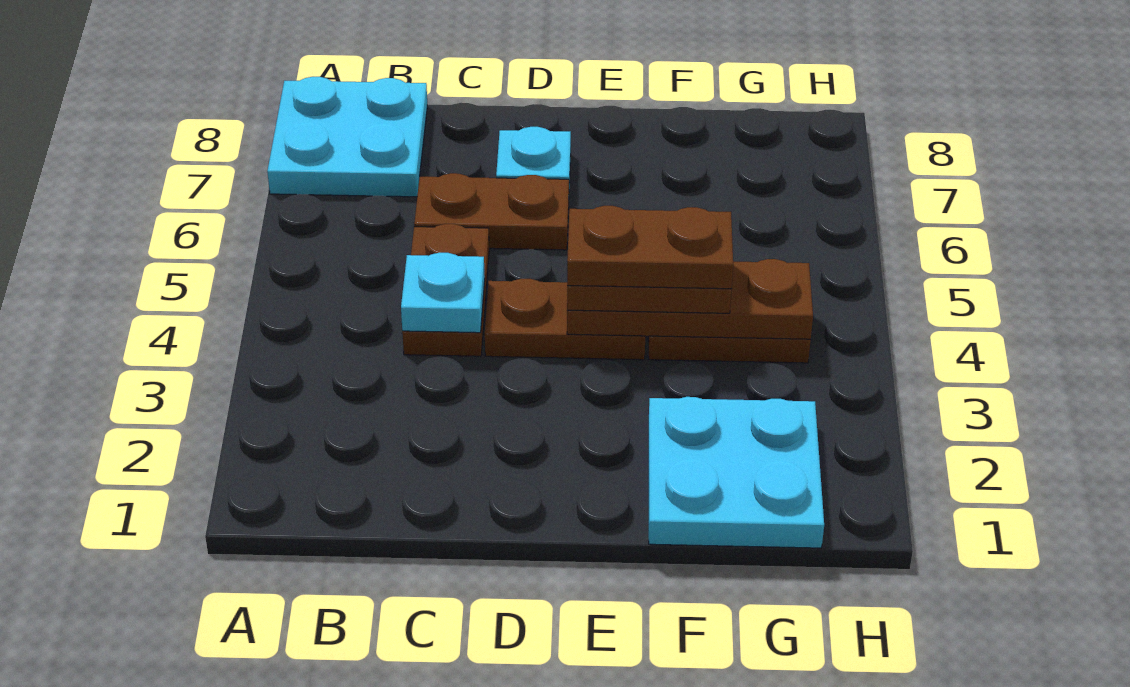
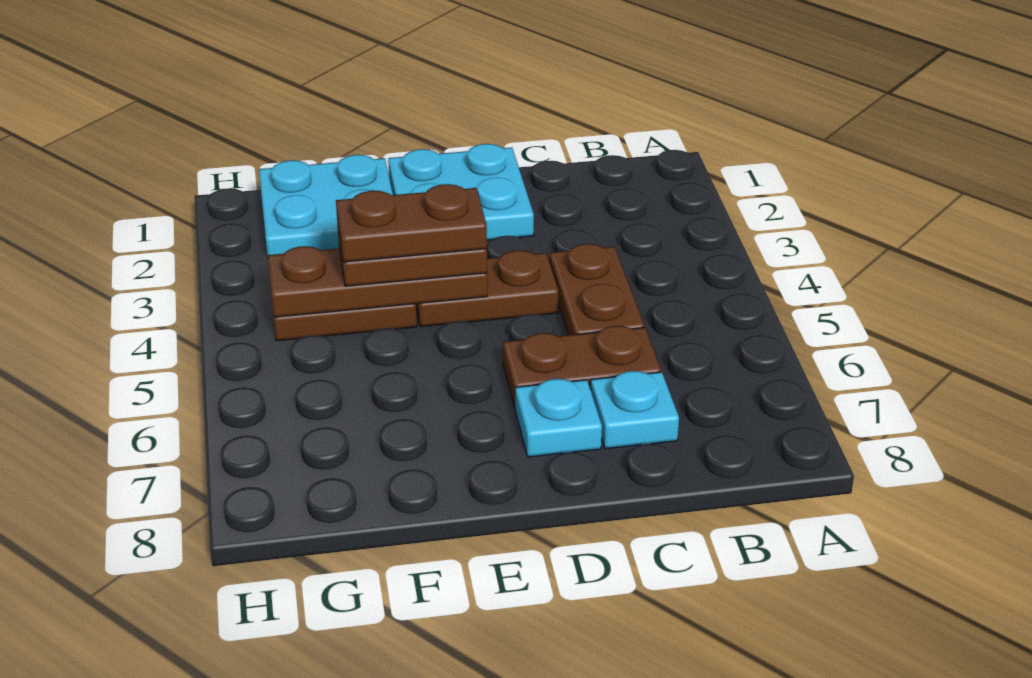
cyan 2x2 plate [267,77,427,197] -> cyan 2x2 plate moved to [388,144,534,240]
cyan 1x1 plate [401,253,485,333] -> cyan 1x1 plate moved to [590,371,679,449]

